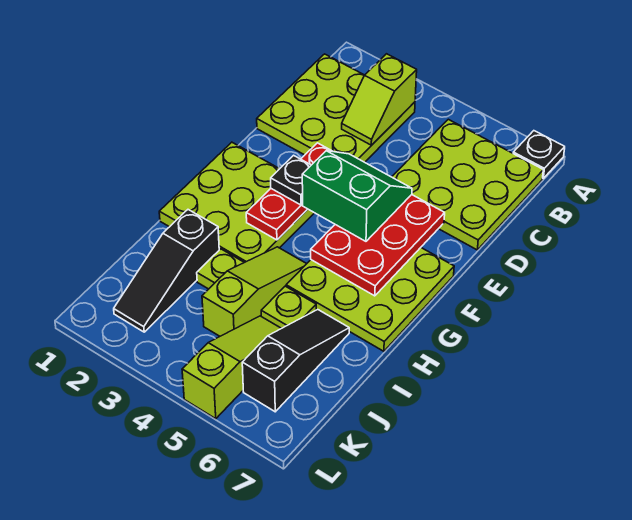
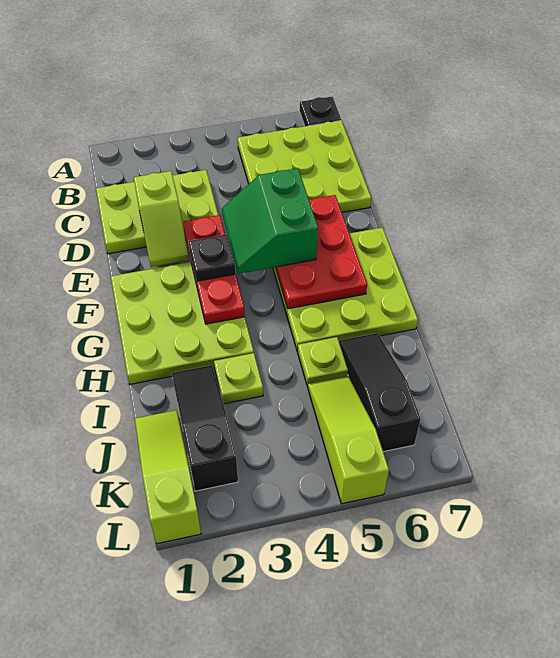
lime 3x3 plate [257,54,415,162] -> lime 2x3 plate [96,170,218,254]
lime 1x2 slope [342,54,417,145] -> lime 1x2 slope moved to [134,171,189,267]
green 2x2 slope [302,151,412,241] -> green 2x2 slope turned to [222,168,318,274]
lime 1x3 slope [202,247,306,336] -> lime 1x3 slope moved to [135,410,201,544]
black 1x3 slope [114,210,219,332] -> black 1x3 slope turned to [172,365,238,491]

